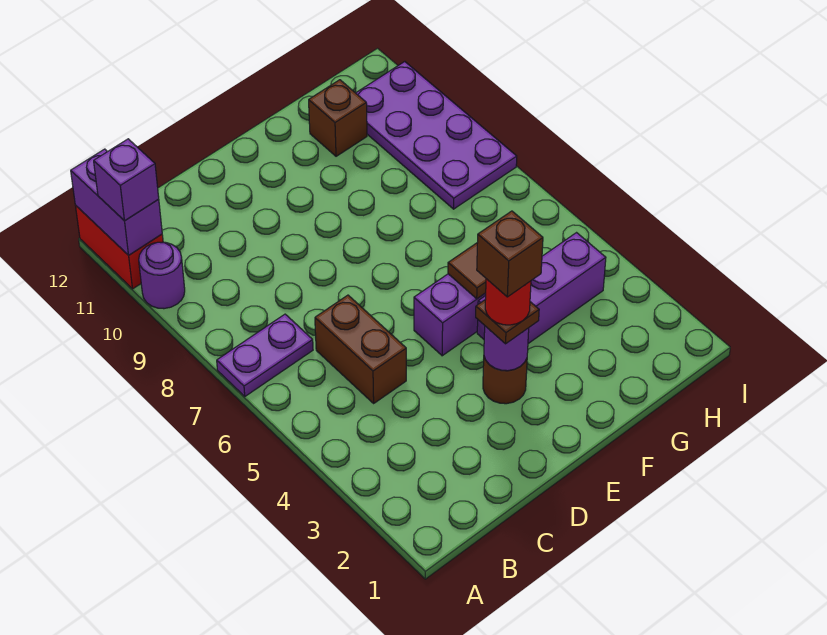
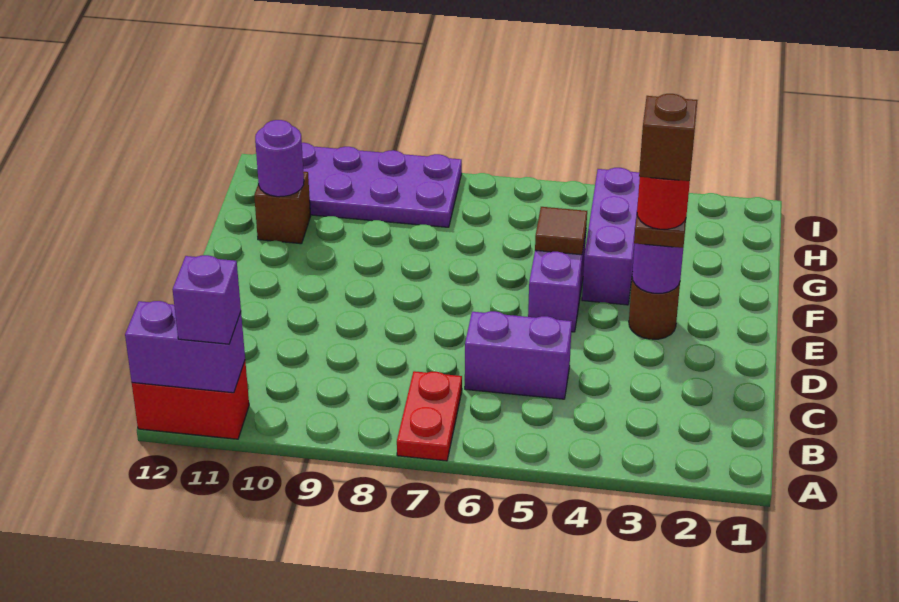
purple 1x2 plate [217,314,313,396] -> red 1x2 plate [397,371,462,461]
purple 1x1 round brick [139,242,185,309] -> purple 1x1 round brick moved to [255,120,304,197]
brown 1x2 brick [315,295,406,403] -> purple 1x2 brick [465,311,572,399]

